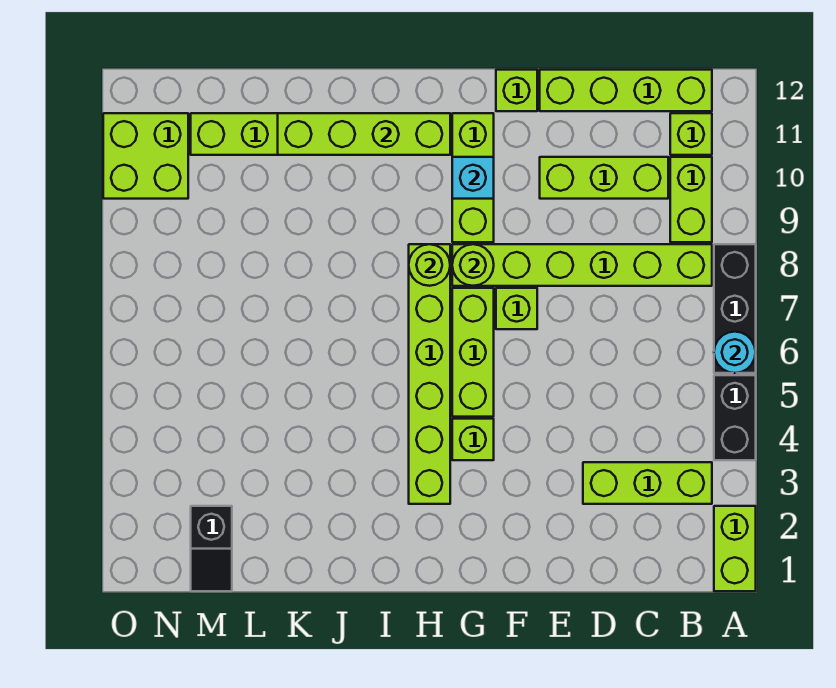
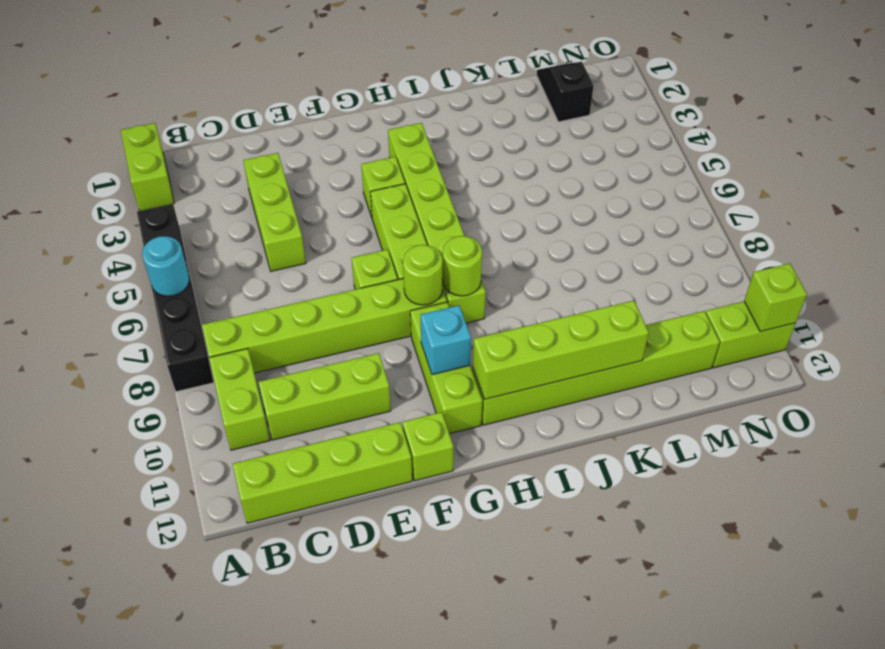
lime 1x3 brick [583,462,712,504] -> lime 1x3 brick turned to [243,153,306,271]
lime 1x1 brick [670,113,712,155] -> lime 1x1 brick moved to [744,263,807,332]
lime 2x2 brick [103,113,188,199] -> lime 1x2 brick [706,301,796,368]

